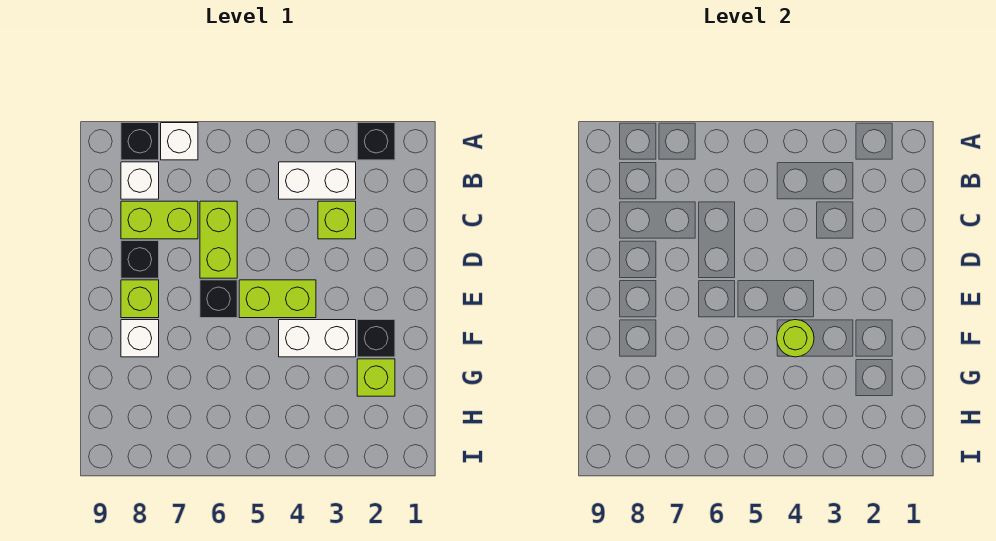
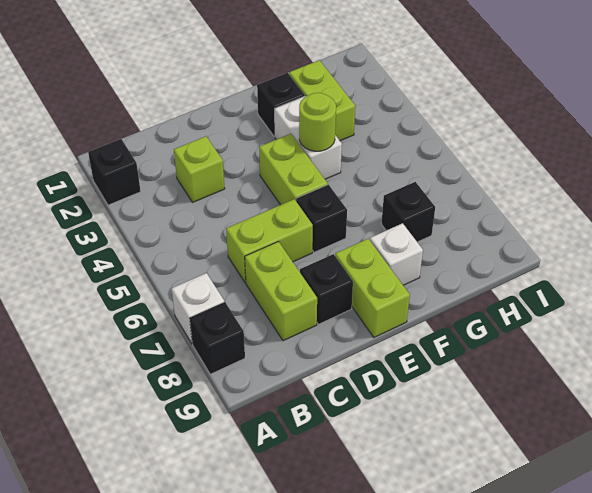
white 1x2 brick [279,162,356,199] -> none
white 1x1 brick [121,162,159,199] -> none
lime 1x1 brick [121,280,159,318] -> lime 1x2 brick [335,239,410,337]
lime 1x1 brick [357,359,395,396] -> lime 1x2 brick [289,60,355,141]
none -> black 1x1 brick [381,182,435,242]

